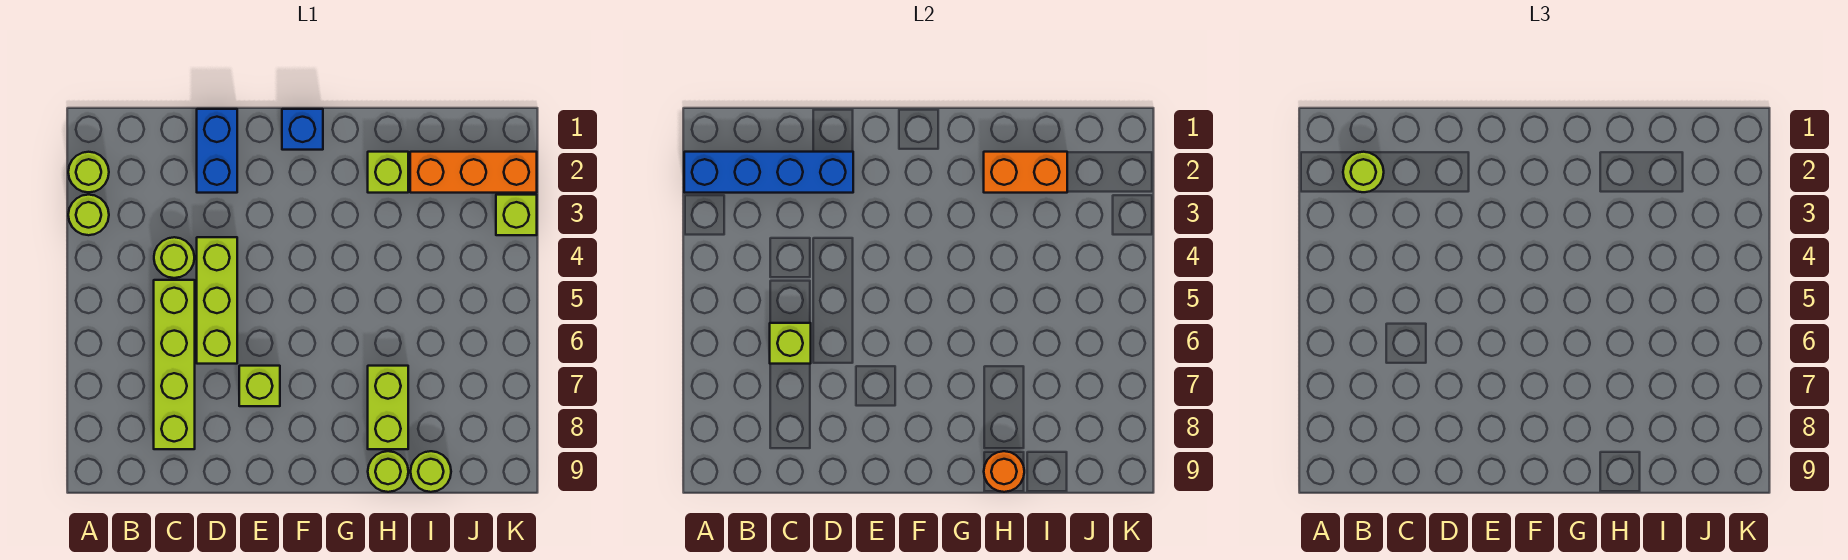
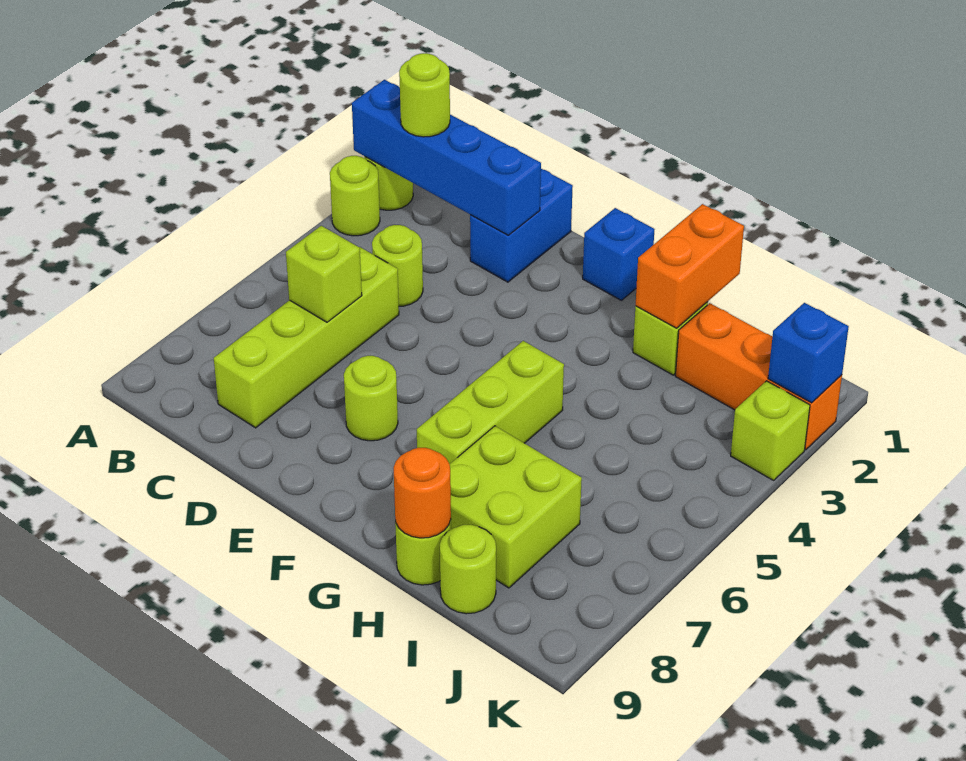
lime 1x3 brick [197,237,237,364] -> lime 1x3 brick moved to [417,341,564,464]
lime 1x1 brick [239,366,280,406] -> lime 1x1 round brick [344,356,398,441]
orange 1x2 brick [984,152,1067,193] -> orange 1x2 brick turned to [636,204,744,328]
lime 1x2 brick [368,366,408,449] -> lime 2x2 brick [450,426,582,588]
none -> blue 1x1 brick [768,303,849,403]

